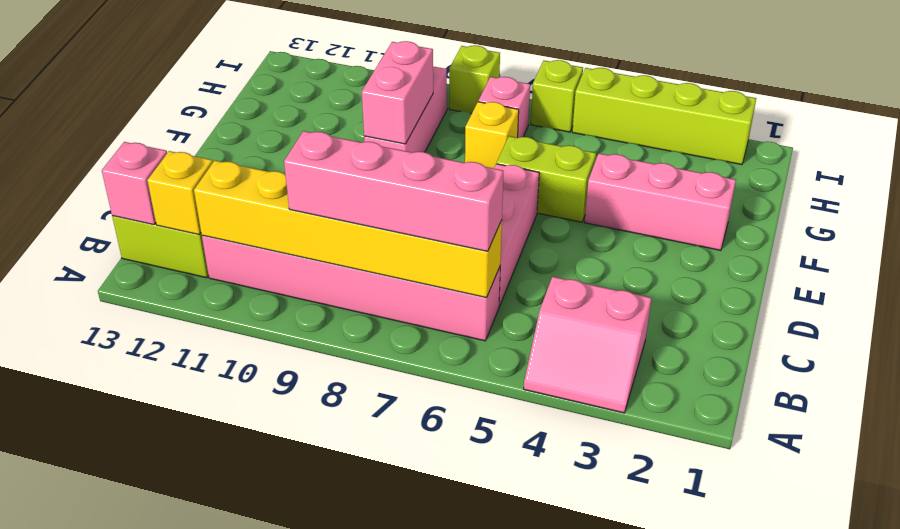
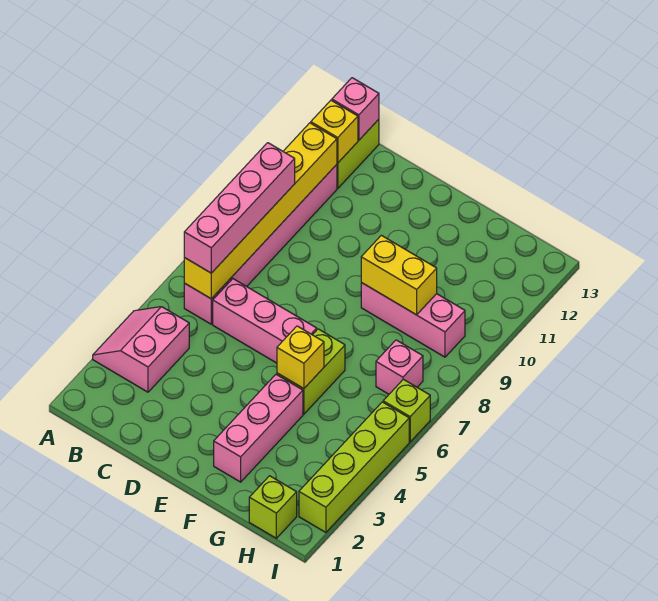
pink 1x2 brick [362,41,433,144] -> yellow 1x2 brick [361,235,437,315]
yellow 1x1 brick [465,102,519,168] -> yellow 1x1 brick moved to [277,326,324,389]
lime 1x1 brick [449,45,500,114] -> lime 1x1 brick moved to [249,476,297,538]

